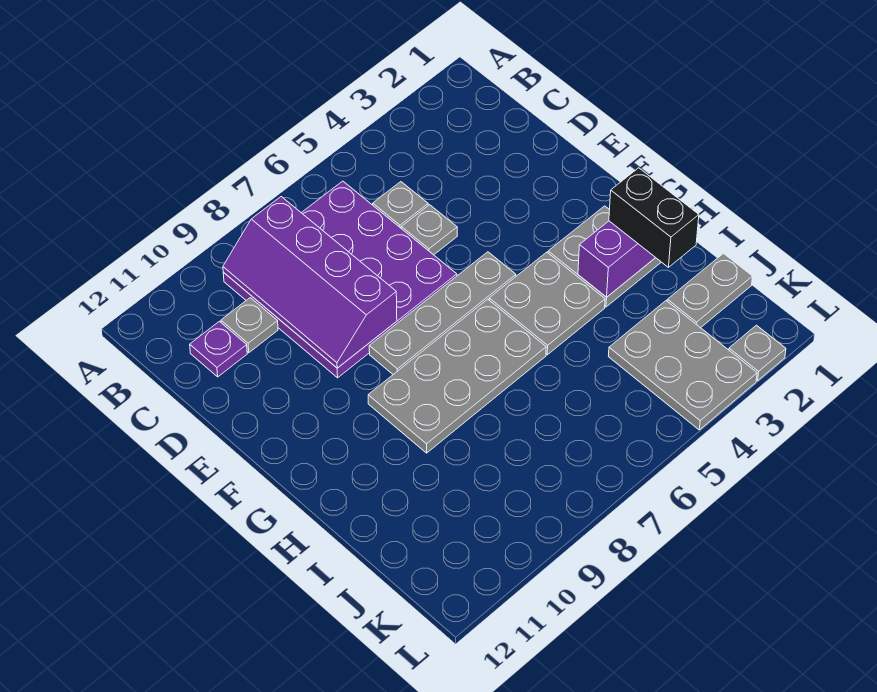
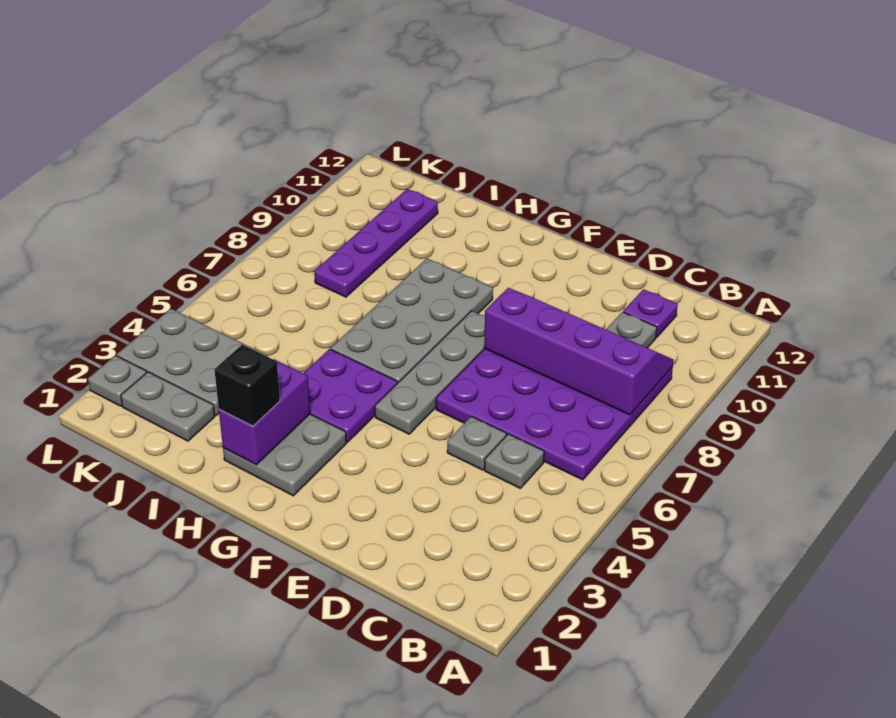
grey 2x2 plate [489,252,605,355] -> purple 2x2 plate [303,349,397,442]
black 1x2 brick [609,168,699,267] -> black 1x1 brick [214,344,280,426]
grey 1x2 plate [667,254,753,328] -> grey 1x2 plate turned to [121,372,215,441]
none -> purple 1x4 plate [314,189,438,297]

